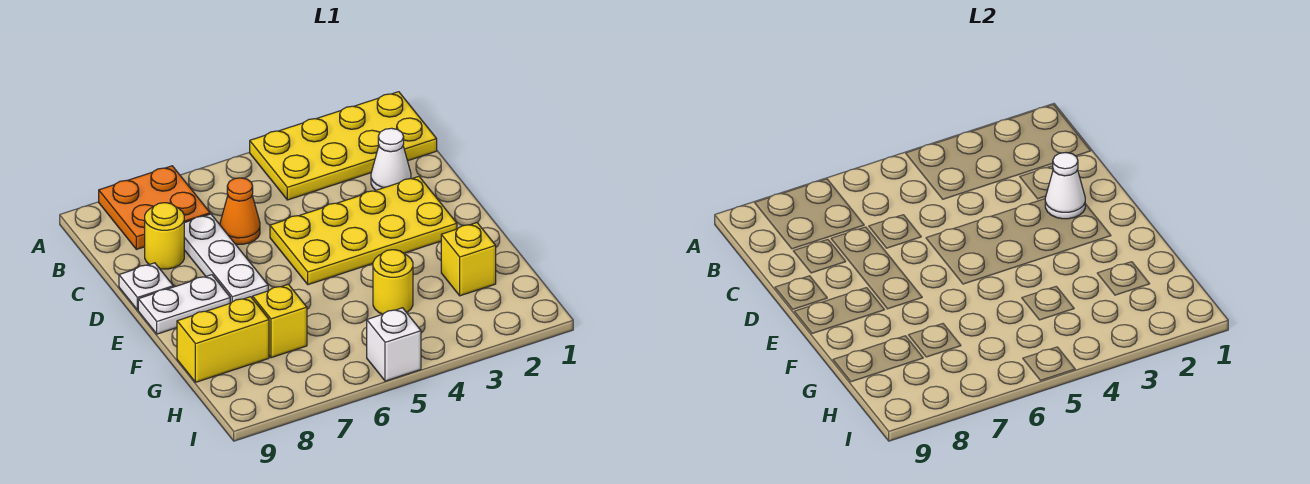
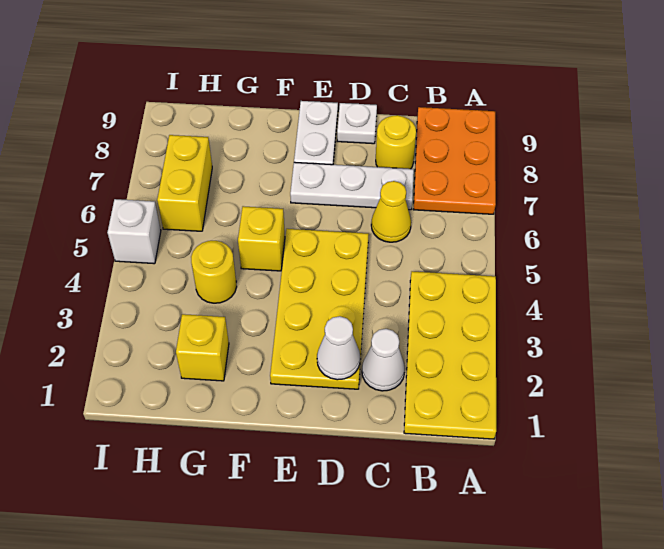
orange 2x2 plate [99,166,210,249] -> orange 2x3 plate [413,107,496,214]
orange 1x1 cone [220,178,260,244] -> yellow 1x1 cone [371,181,411,242]
yellow 1x1 brick [253,284,307,358] -> yellow 1x1 brick moved to [238,206,285,271]
yellow 1x2 brick [177,297,269,382] -> yellow 1x2 brick moved to [157,135,212,231]

